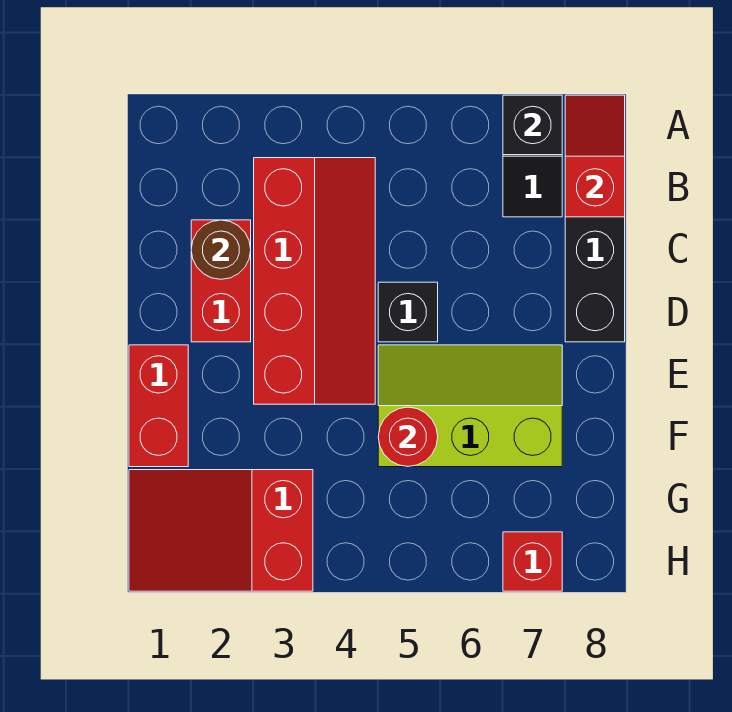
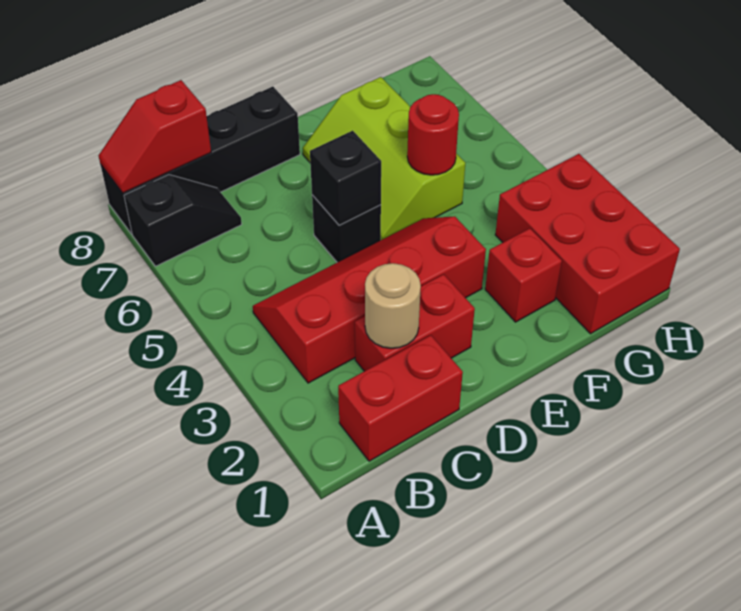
black 1x1 brick [503,95,562,155] -> black 1x1 brick moved to [310,131,381,225]
brown 1x1 round brick [191,220,251,279] -> tan 1x1 round brick [365,263,421,348]
red 1x2 brick [129,345,188,467] -> red 1x2 brick moved to [338,335,463,461]
red 2x3 slope [129,470,313,591] -> red 2x3 brick [495,154,680,334]
red 1x1 brick [503,532,562,591] -> red 1x1 brick moved to [485,228,562,322]

